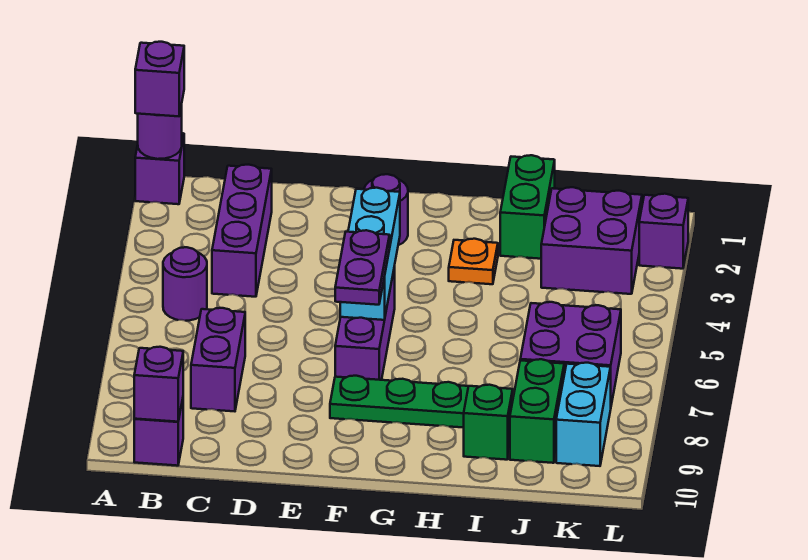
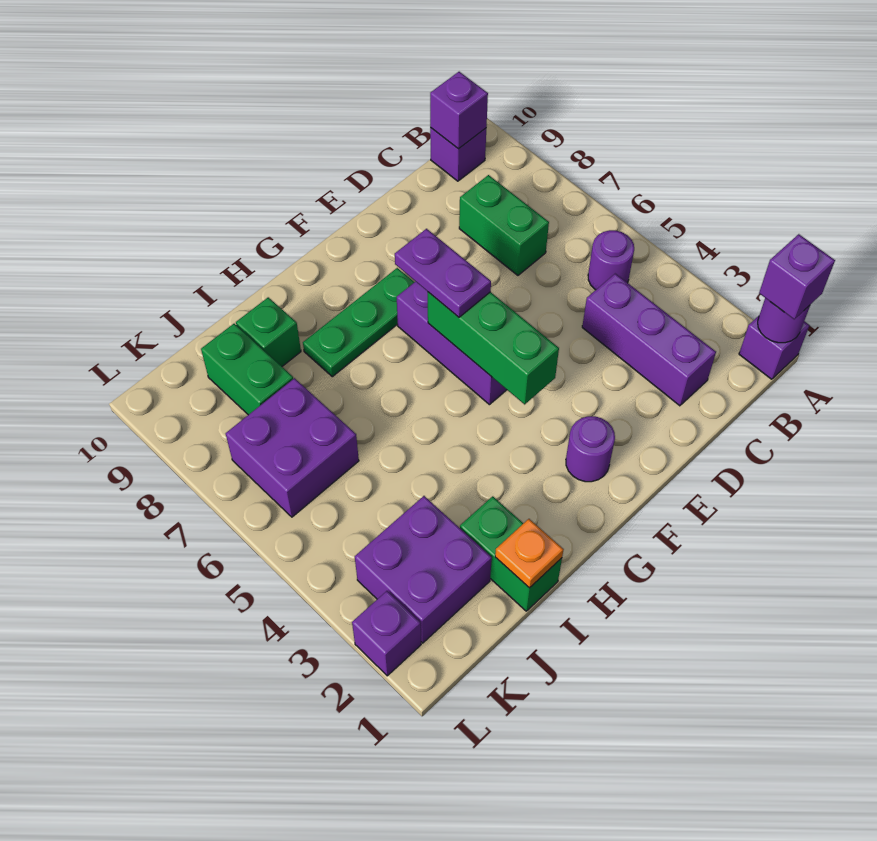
purple 1x2 brick [191,308,245,411] -> green 1x2 brick [459,175,549,275]
cyan 1x3 brick [340,188,400,320] -> green 1x3 brick [428,292,559,404]
orange 1x1 plate [449,239,498,284] -> orange 1x1 plate moved to [495,519,564,588]
cyan 1x2 brick [556,363,611,466] -> none

